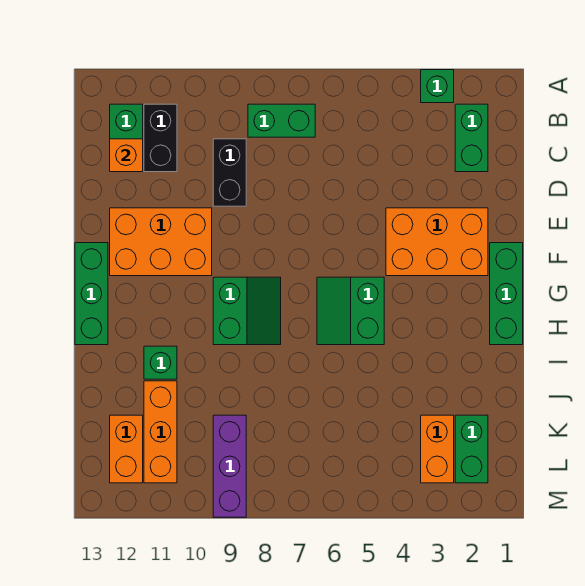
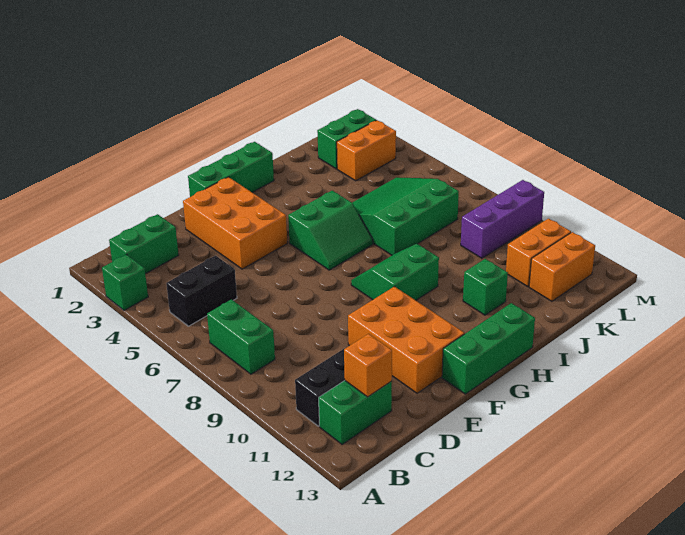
black 1x2 brick [213,139,246,206] -> black 1x2 brick moved to [166,256,237,326]
none -> green 3x3 slope [352,177,459,255]
orange 1x3 brick [144,381,177,483] -> orange 1x2 brick [506,219,571,287]

